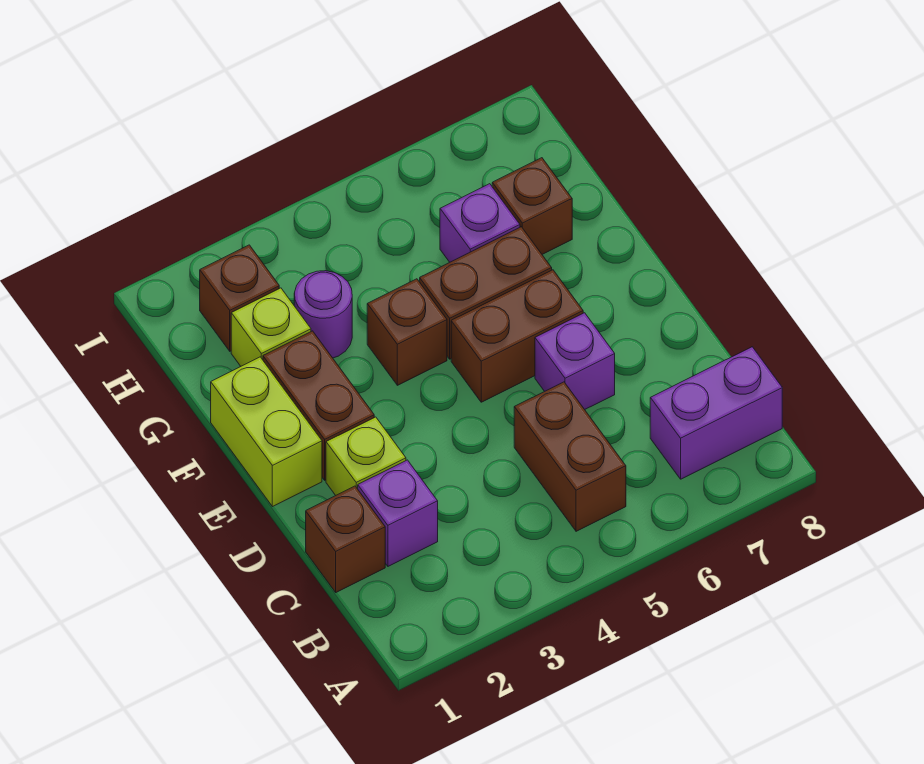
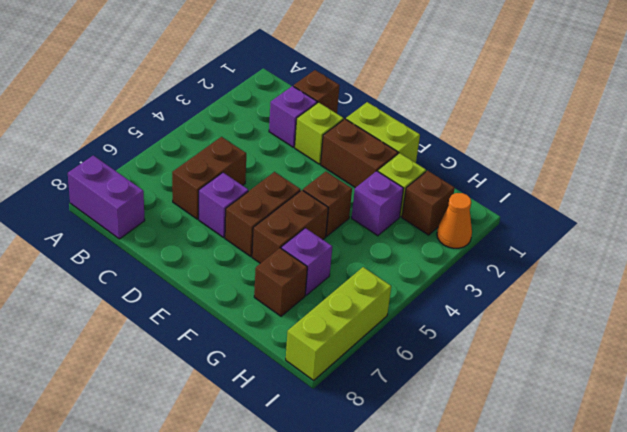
brown 1x2 brick [514,382,626,531] -> brown 1x2 brick turned to [172,137,246,219]
purple 1x2 brick [650,347,782,479] -> purple 1x2 brick turned to [68,155,145,239]
purple 1x1 round brick [294,271,352,358] -> purple 1x1 brick [352,171,404,236]
none -> orange 1x1 cone [437,193,472,248]
none -> lime 1x3 brick [286,267,391,380]

